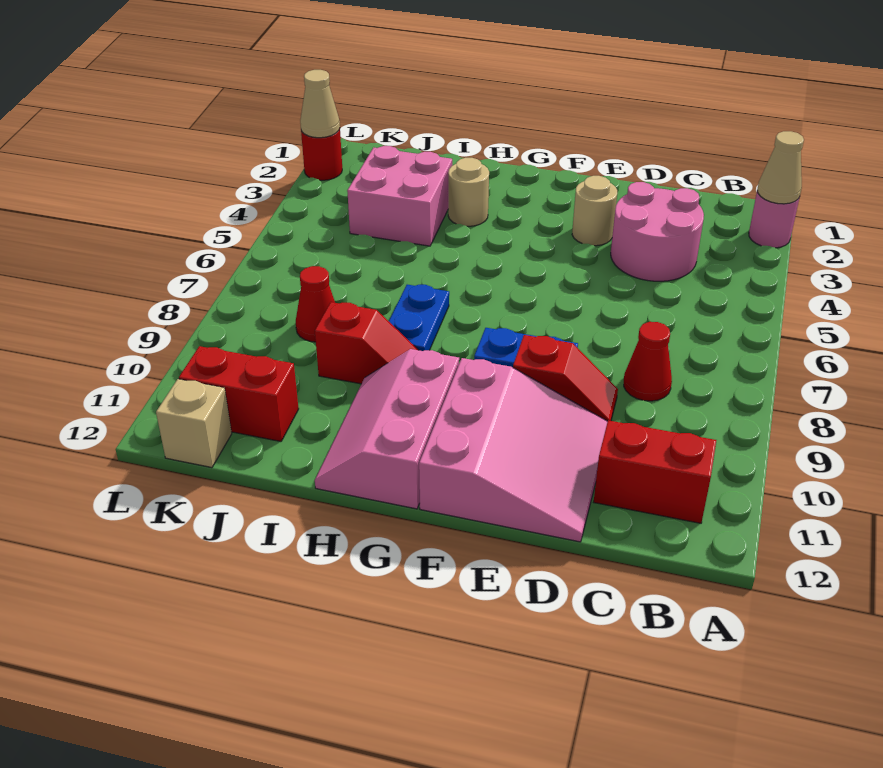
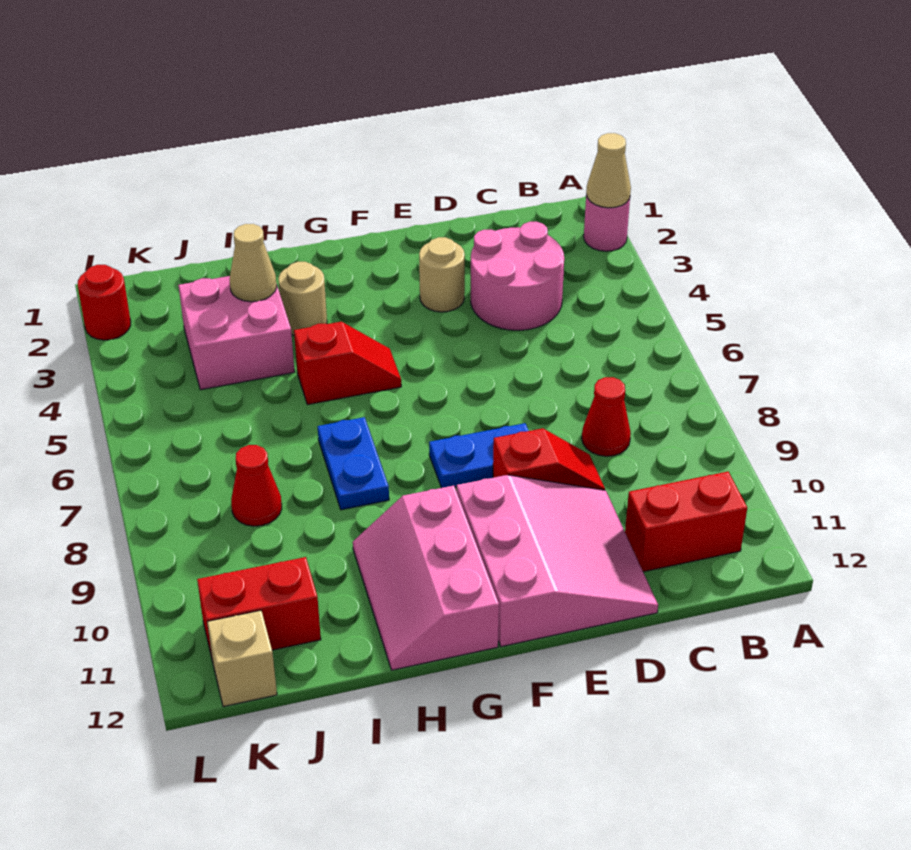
red 1x2 slope [315,302,418,384] -> red 1x2 slope moved to [294,322,401,405]
tan 1x1 cone [300,70,340,138] -> tan 1x1 cone moved to [230,224,277,302]

